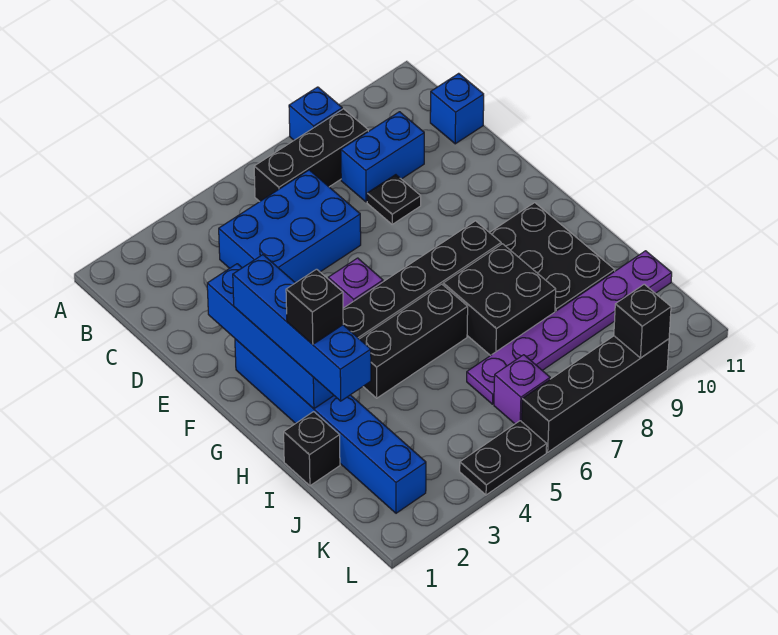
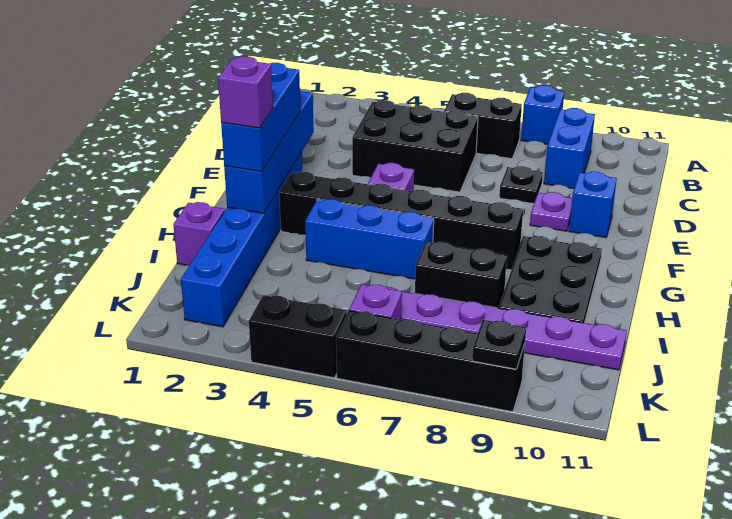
black 1x3 brick [254,109,368,201] -> black 1x2 brick [444,93,522,159]
blue 2x3 brick [219,170,361,283] -> black 2x3 brick [352,100,478,192]
blue 1x2 brick [341,112,424,202] -> blue 1x2 brick turned to [544,108,595,188]
blue 1x1 brick [430,73,484,144] -> blue 1x1 brick moved to [569,172,617,237]
none -> purple 1x1 plate [530,192,572,231]
blue 1x4 brick [233,255,371,401] -> blue 1x3 brick [221,63,301,172]
black 1x1 brick [286,269,343,344] -> purple 1x1 brick [218,56,273,128]
black 1x3 brick [360,284,468,398] -> blue 1x3 brick [305,199,434,279]
black 2x2 brick [443,244,556,356] -> black 1x2 brick [415,242,507,308]
black 1x1 brick [284,412,340,486] -> purple 1x1 brick [173,202,225,266]
black 1x2 plate [460,421,547,495] -> black 1x2 brick [249,295,347,378]
black 1x1 brick [614,284,671,358] -> black 1x1 plate [472,320,526,369]

